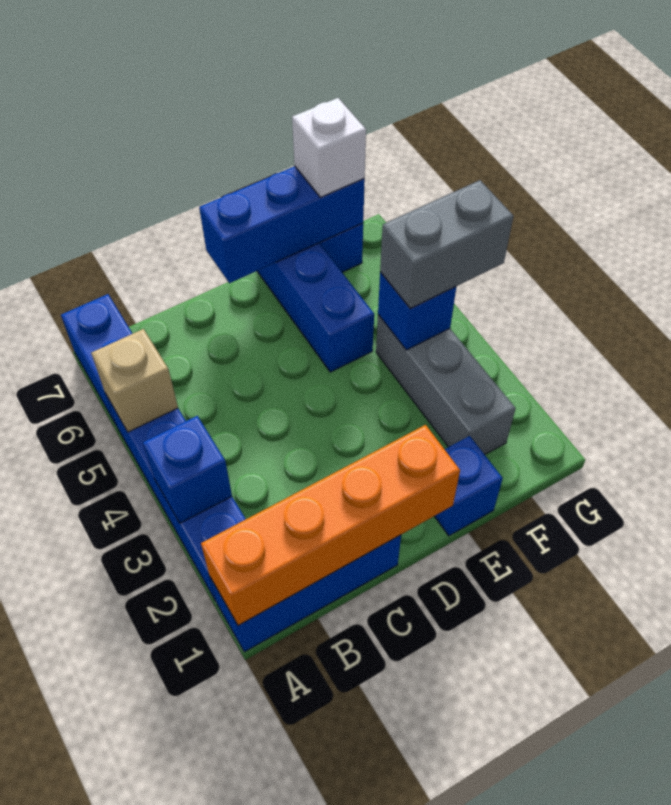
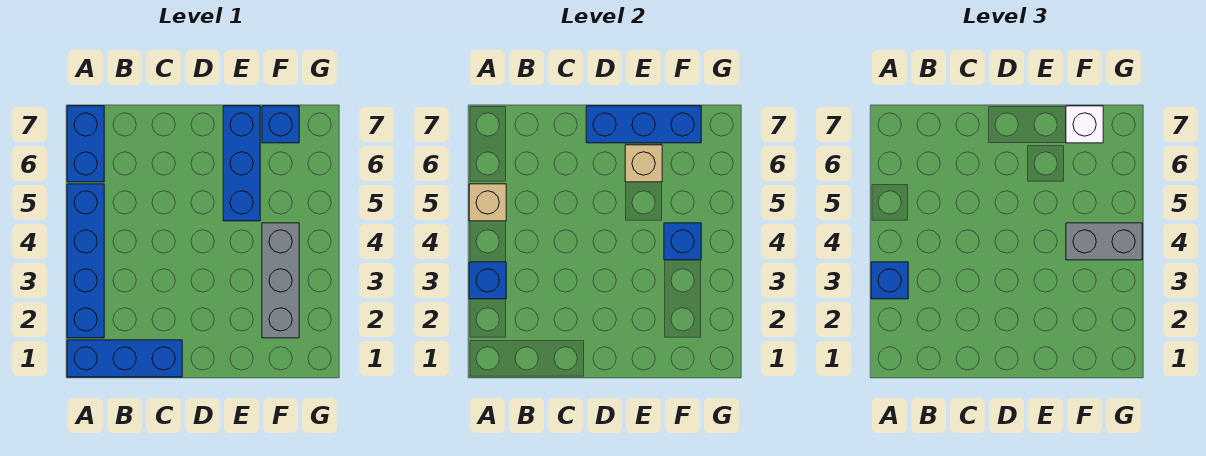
orange 1x4 brick [201,425,460,626] -> none
blue 1x1 brick [435,436,503,536] -> blue 1x1 brick moved to [871,262,908,299]
none -> tan 1x1 brick [625,145,662,182]

